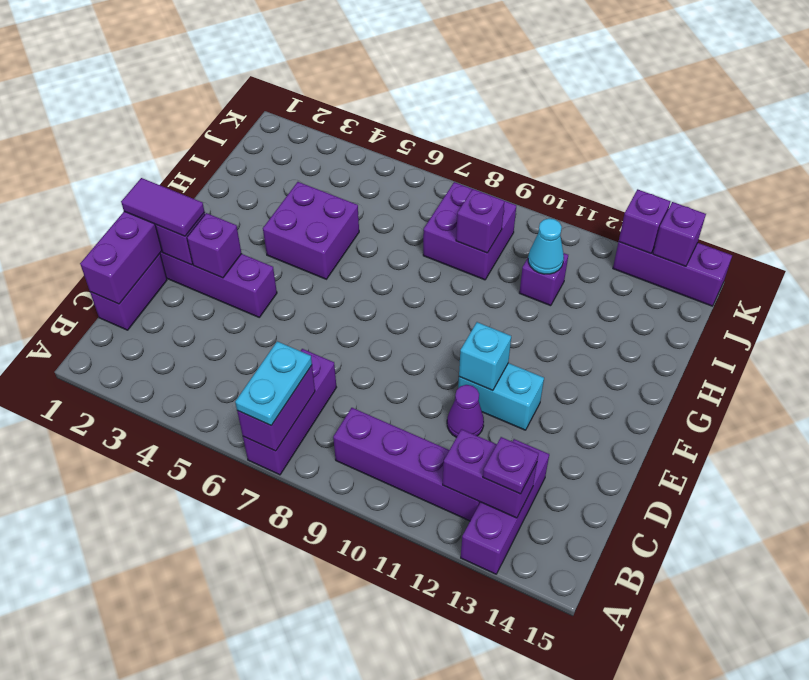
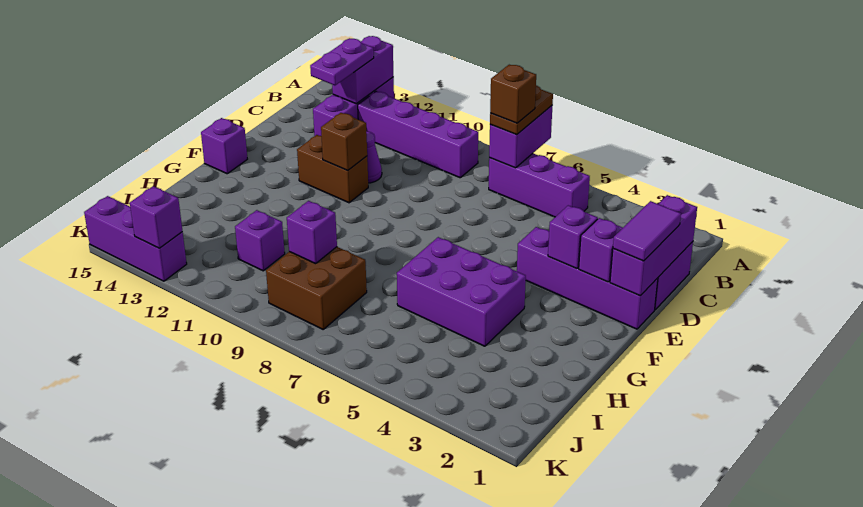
purple 1x3 brick [243,349,337,475] -> purple 1x3 brick turned to [489,154,590,217]
cyan 1x2 plate [235,341,312,426] -> brown 1x2 plate [490,85,553,135]
none -> brown 1x1 brick [490,65,536,123]
purple 1x2 brick [443,429,537,518] -> purple 1x2 brick turned to [332,36,394,104]
purple 1x1 plate [483,437,539,494] -> purple 1x2 plate [310,38,374,85]
purple 1x2 tile [121,178,204,236] -> purple 1x2 tile turned to [613,201,681,261]
cyan 1x2 brick [458,363,544,430] -> brown 1x2 brick [297,135,368,203]
cyan 1x1 brick [459,322,511,391] -> brown 1x1 brick [321,113,367,170]
purple 2x2 brick [263,182,359,279] -> purple 2x3 brick [397,237,526,346]
purple 2x2 brick [423,182,516,280] -> brown 2x2 brick [266,247,367,329]
cyan 1x1 cone [528,219,564,274] -> none
purple 1x1 brick [653,202,706,266] -> purple 1x1 brick moved to [201,118,247,174]

